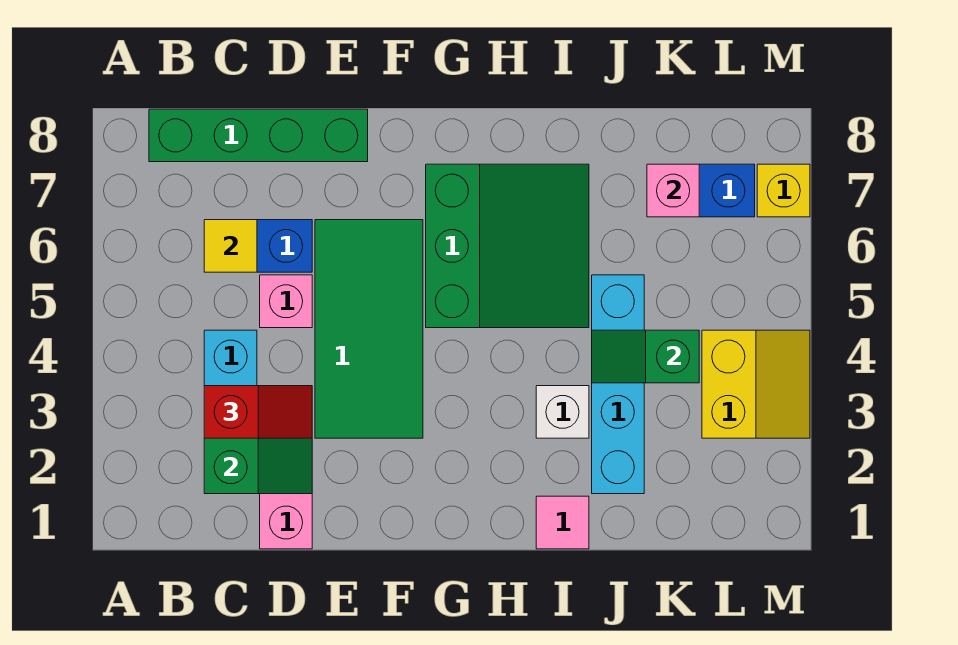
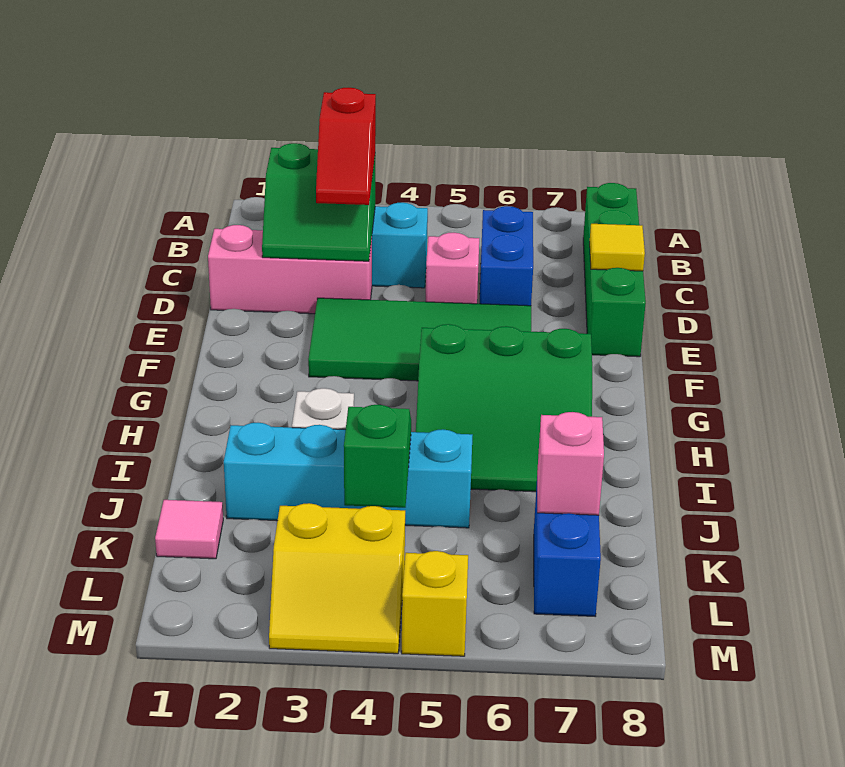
yellow 1x1 tile [204,220,257,272] -> yellow 1x1 tile moved to [590,224,645,271]
pink 1x1 tile [536,496,589,549] -> pink 1x1 tile moved to [155,500,223,559]
yellow 1x1 brick [757,164,810,217] -> yellow 1x1 brick moved to [402,551,468,656]

